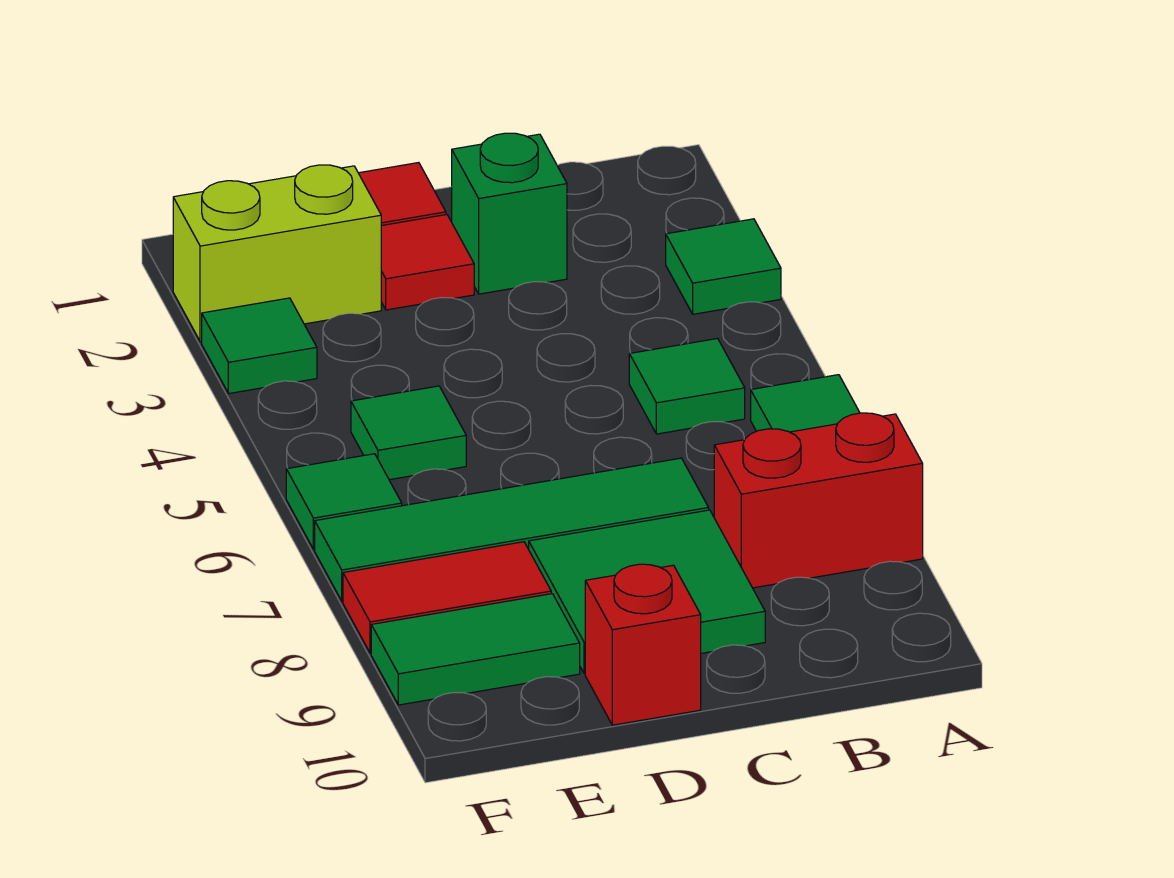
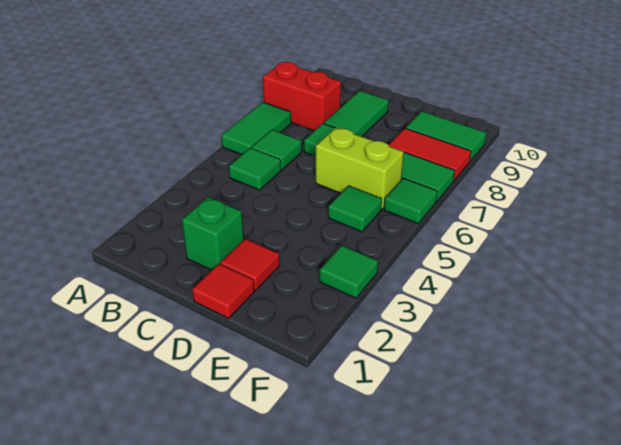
green 1x1 tile [666,219,781,314] -> green 1x1 tile moved to [252,130,302,170]
green 2x2 tile [529,510,765,673] -> green 1x2 tile [324,91,389,137]
red 1x1 brick [585,564,701,725] -> none
lime 1x2 brick [173,165,381,342] -> lime 1x2 brick moved to [316,128,404,209]

